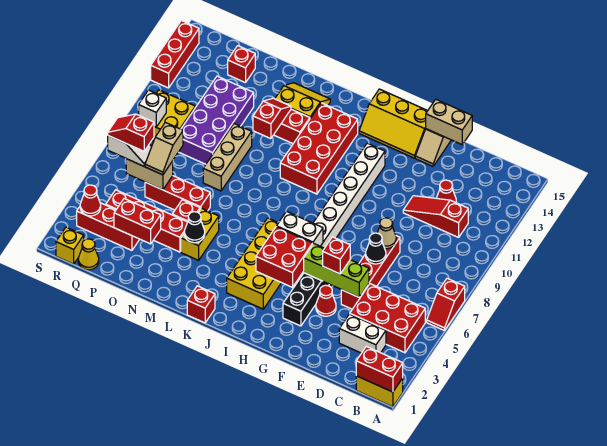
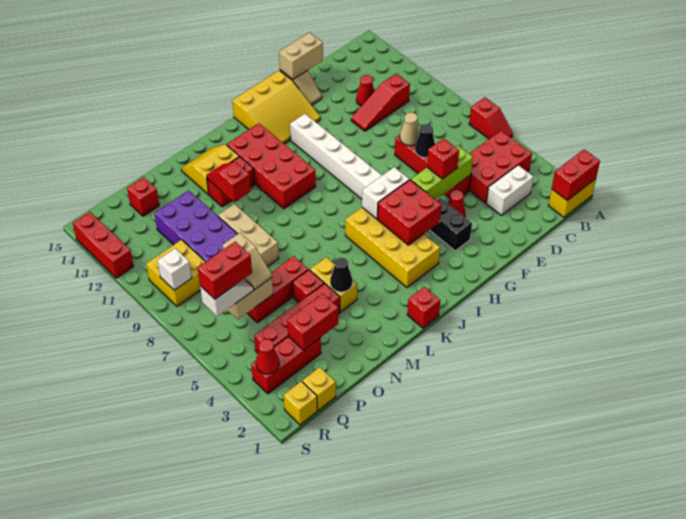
yellow 2x3 slope [359,89,427,158] -> yellow 3x3 slope [232,70,320,144]
yellow 1x1 cone [78,239,99,270] -> yellow 1x1 brick [302,367,336,410]
red 1x2 slope [108,114,154,151] -> red 1x2 brick [198,242,252,299]

